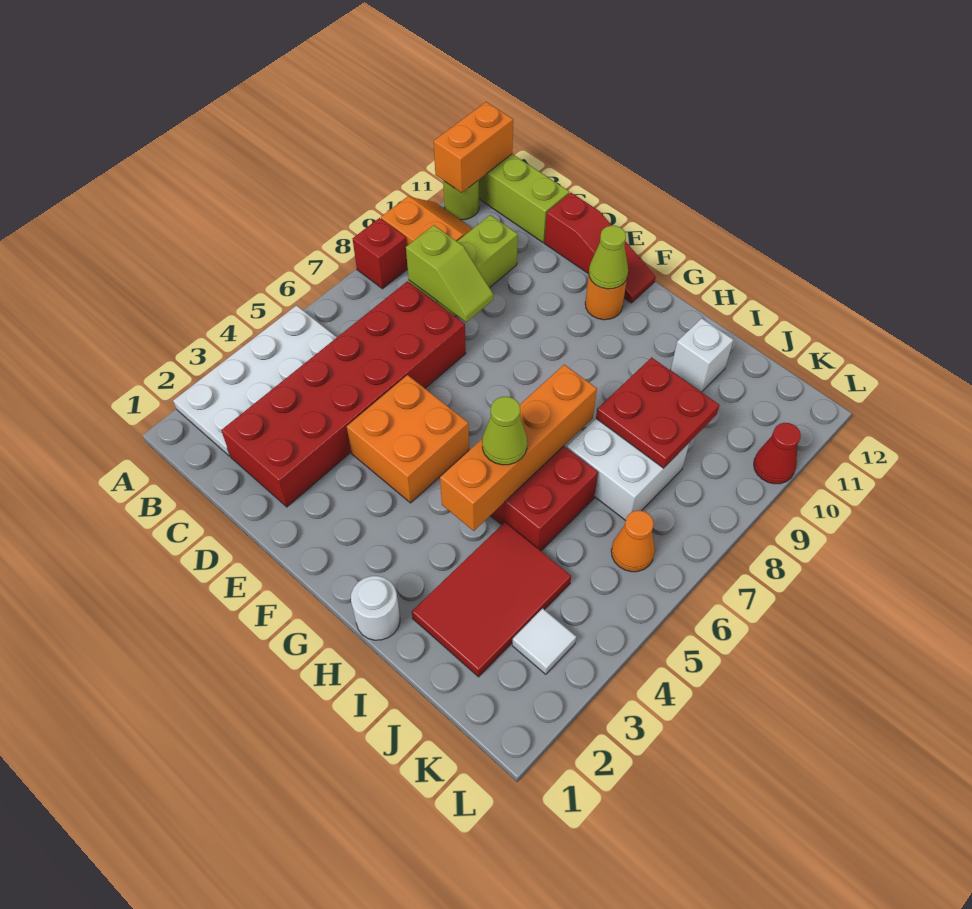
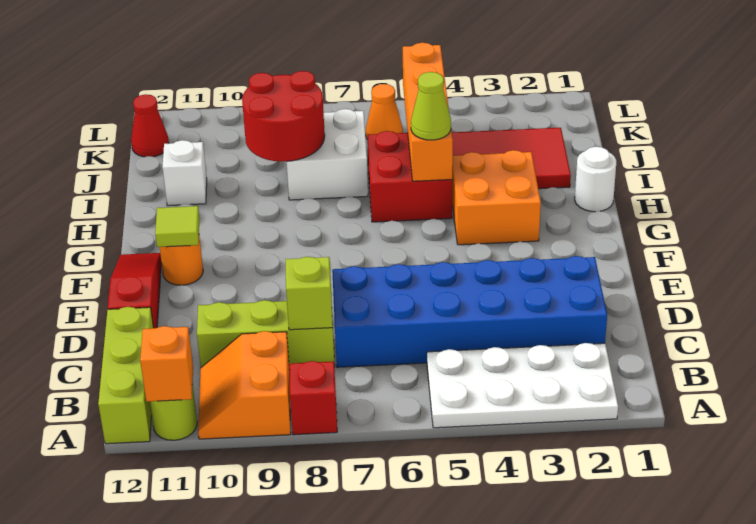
orange 1x2 brick [434,102,513,193] -> orange 1x1 brick [140,326,193,402]
red 2x6 brick [221,281,466,507] -> blue 2x6 brick [332,256,607,367]
orange 2x2 brick [347,375,469,503] -> orange 2x2 brick moved to [452,150,541,245]
lime 1x1 cone [589,226,628,289] -> lime 1x1 tile [155,206,199,247]
orange 1x4 brick [440,365,597,531] -> orange 1x4 brick turned to [403,43,453,181]
red 2x2 plate [596,357,719,468] -> red 2x2 round brick [242,71,325,162]
white 1x1 tile [512,609,576,674] -> none
red 1x1 cone [754,423,801,484] -> red 1x1 cone moved to [131,94,169,157]

